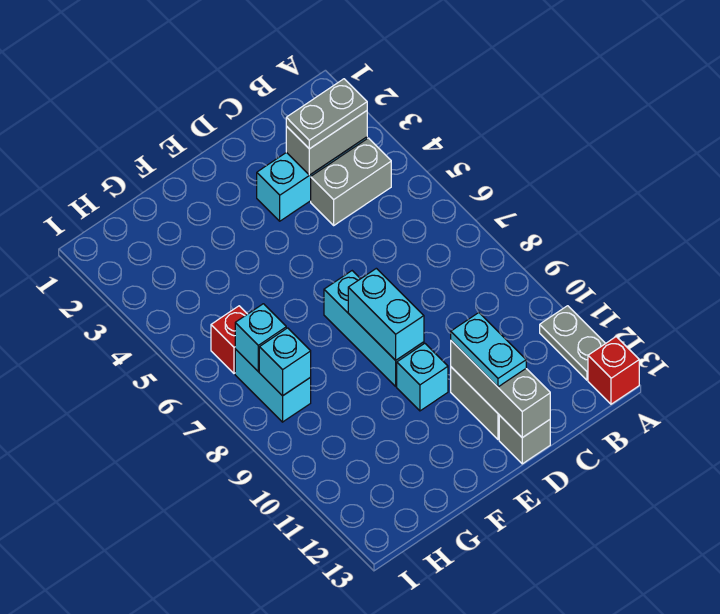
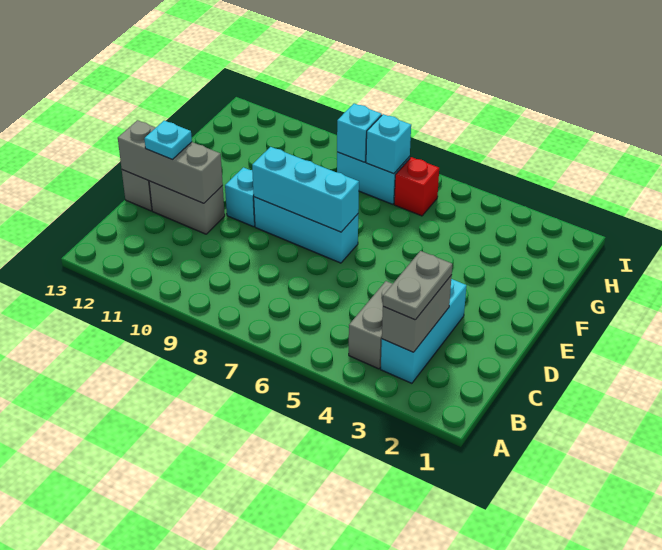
grey 1x2 plate [540,306,606,380] -> none
red 1x1 brick [588,337,639,404] -> none
cyan 1x2 plate [451,313,526,387] -> cyan 1x1 plate [144,121,192,159]
cyan 1x2 brick [348,268,424,360] -> cyan 1x3 brick [252,147,359,232]

